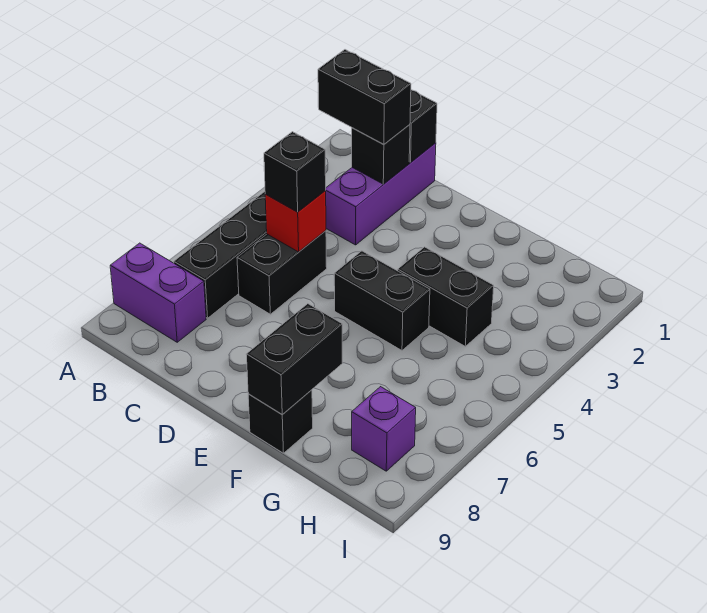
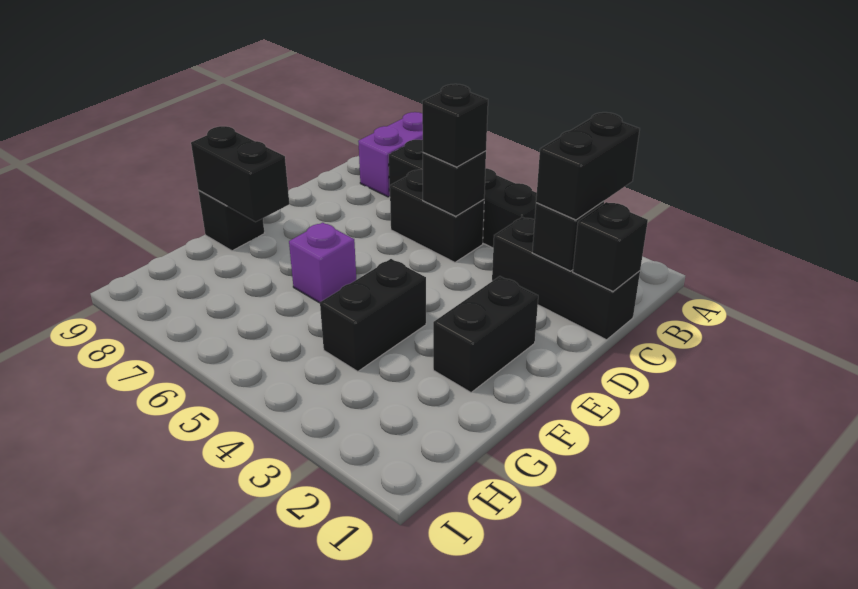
purple 1x3 brick [325,143,436,245] -> black 1x3 brick [492,217,640,340]
red 1x1 brick [265,191,326,252] -> black 1x1 brick [423,151,486,216]
black 1x2 brick [334,251,430,350] -> black 1x2 brick moved to [433,276,538,393]
purple 1x1 brick [352,387,416,471] -> purple 1x1 brick moved to [289,223,356,303]

